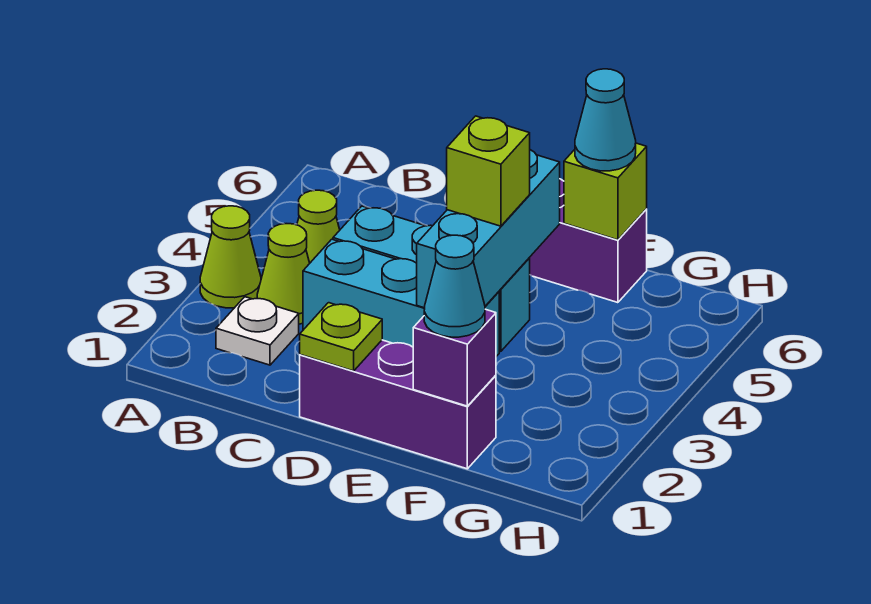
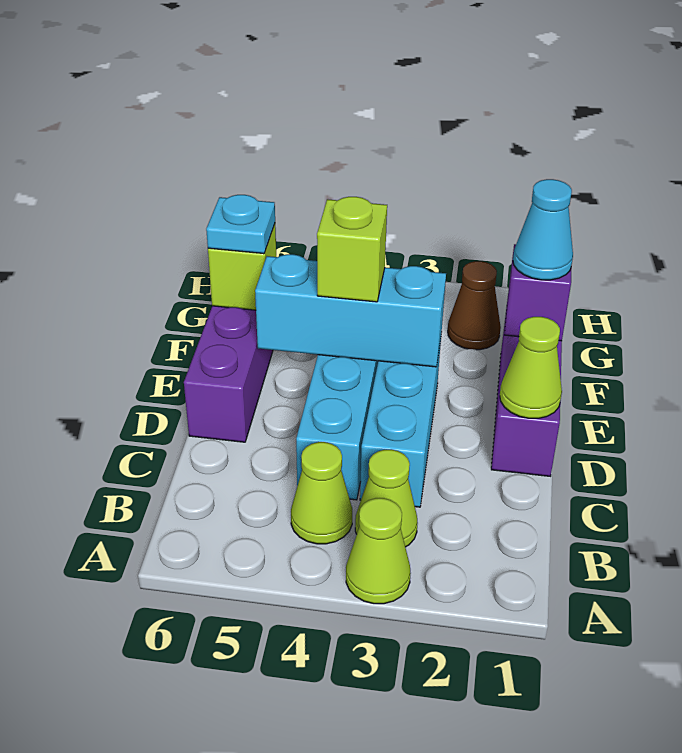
white 1x1 plate [216,297,299,365] -> none
lime 1x1 plate [300,303,382,371] -> lime 1x1 cone [500,317,562,418]
cyan 1x1 cone [575,69,636,171] -> cyan 1x1 plate [206,195,275,254]
none -> brown 1x1 cone [448,261,501,350]

